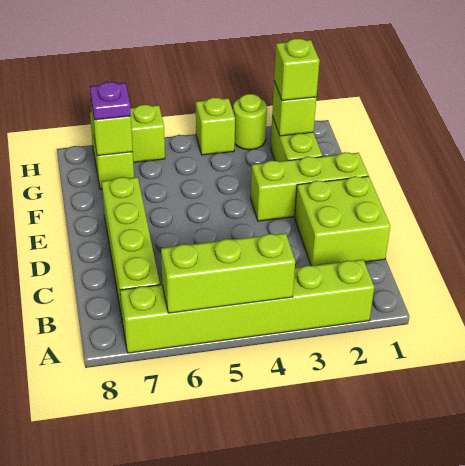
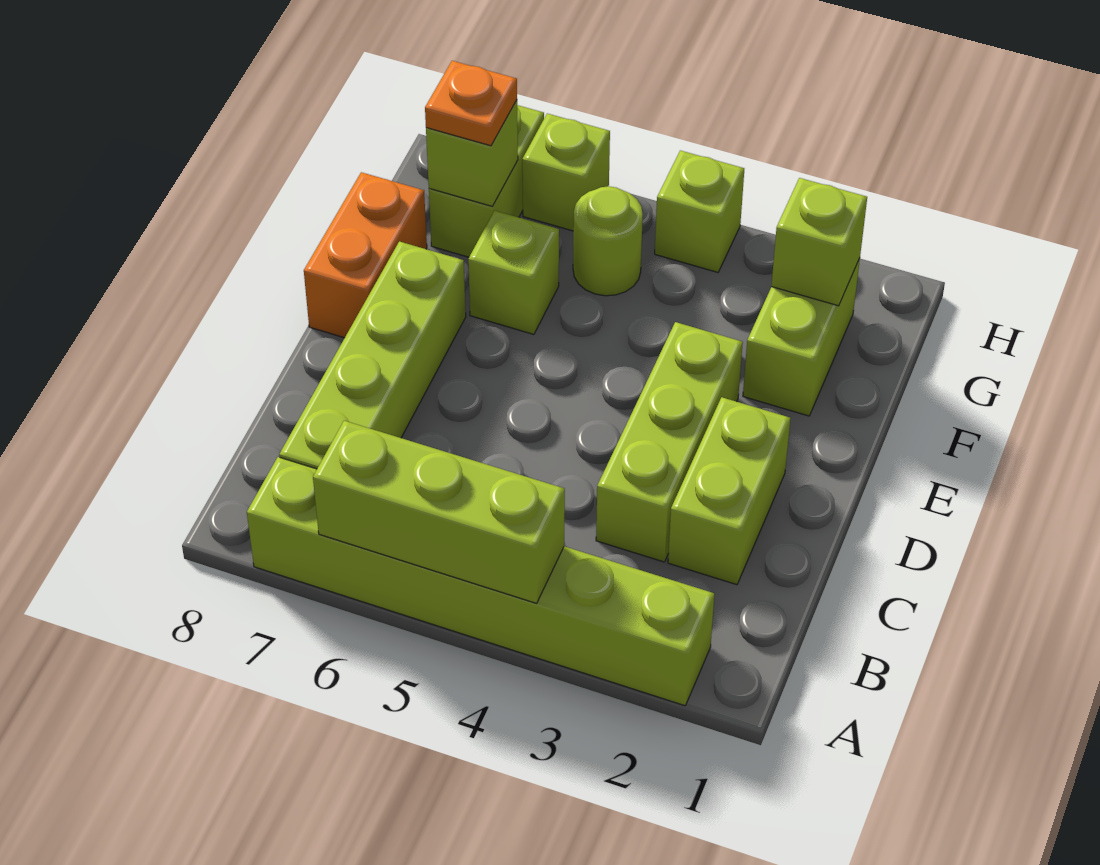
lime 2x2 brick [295,176,390,266] -> lime 1x2 brick [668,397,790,585]
lime 1x3 brick [251,152,369,221] -> lime 1x3 brick turned to [596,322,743,562]
none -> orange 1x2 brick [304,172,427,338]
lime 1x1 brick [274,38,320,100] -> lime 1x1 brick moved to [468,211,559,334]
purple 1x1 plate [90,82,131,120] -> orange 1x1 plate [425,61,517,146]
lime 1x1 round brick [233,94,267,150] -> lime 1x1 round brick moved to [573,186,643,296]

